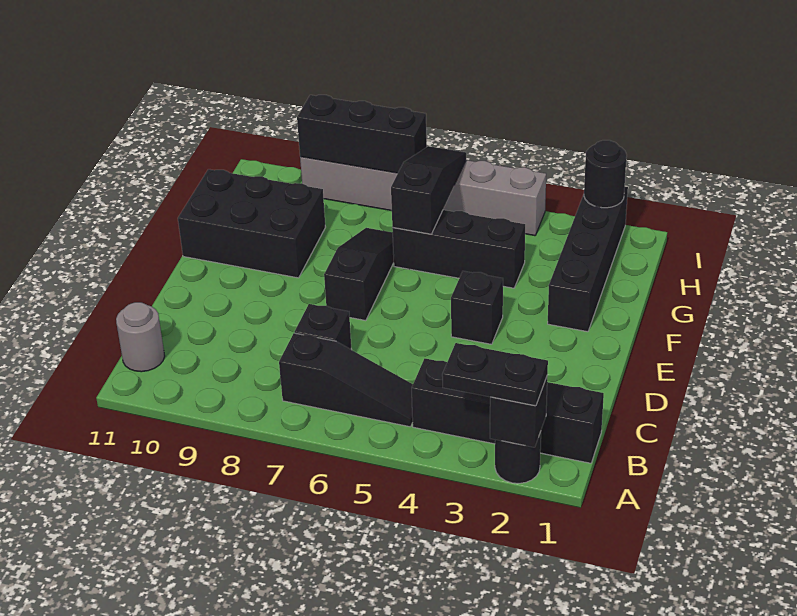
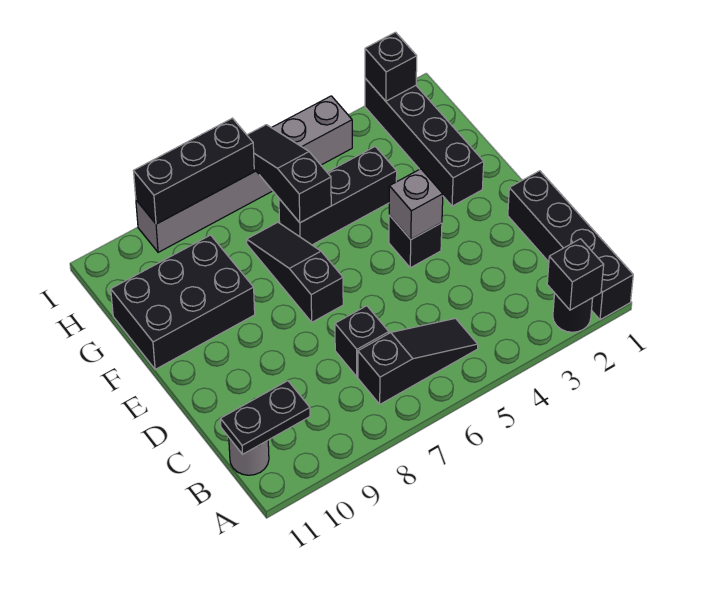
black 1x2 plate [442,343,548,406] -> black 1x2 plate moved to [220,381,310,454]
black 1x4 brick [412,359,604,463] -> black 1x4 brick turned to [508,171,633,320]
none -> grey 1x1 brick [389,169,443,239]
black 1x1 round brick [584,140,627,208] -> black 1x1 brick [365,32,417,101]

